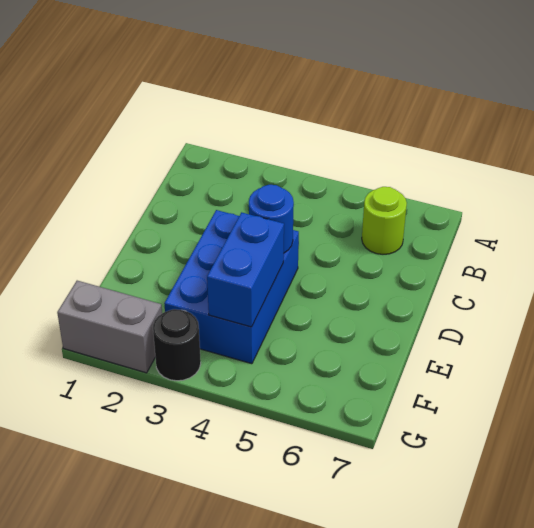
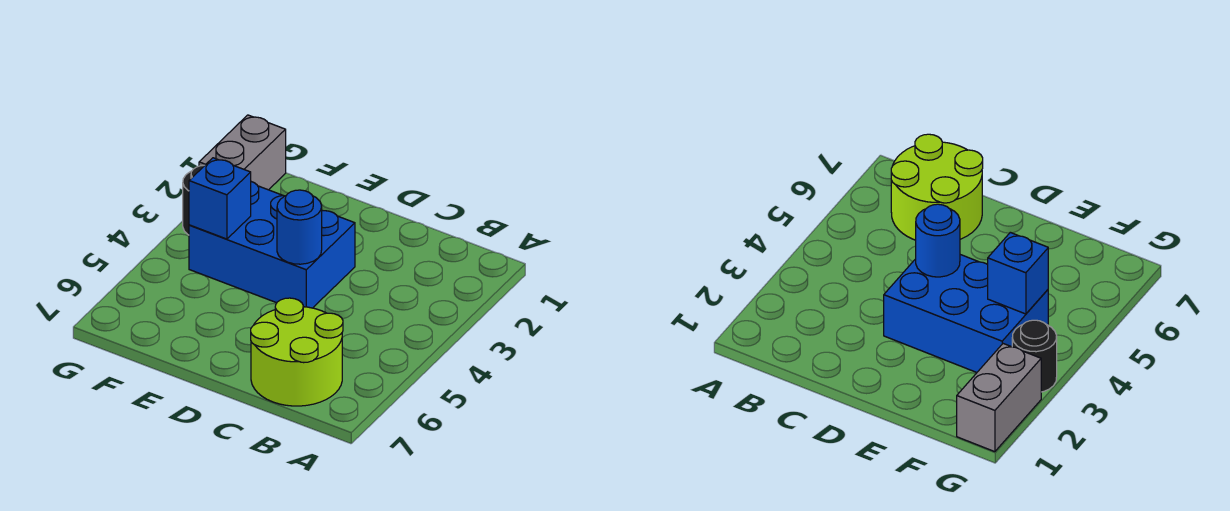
lime 1x1 round brick [362,187,407,254] -> lime 2x2 round brick [251,298,343,406]
blue 1x2 brick [207,212,284,327] -> blue 1x1 brick [189,158,251,239]

